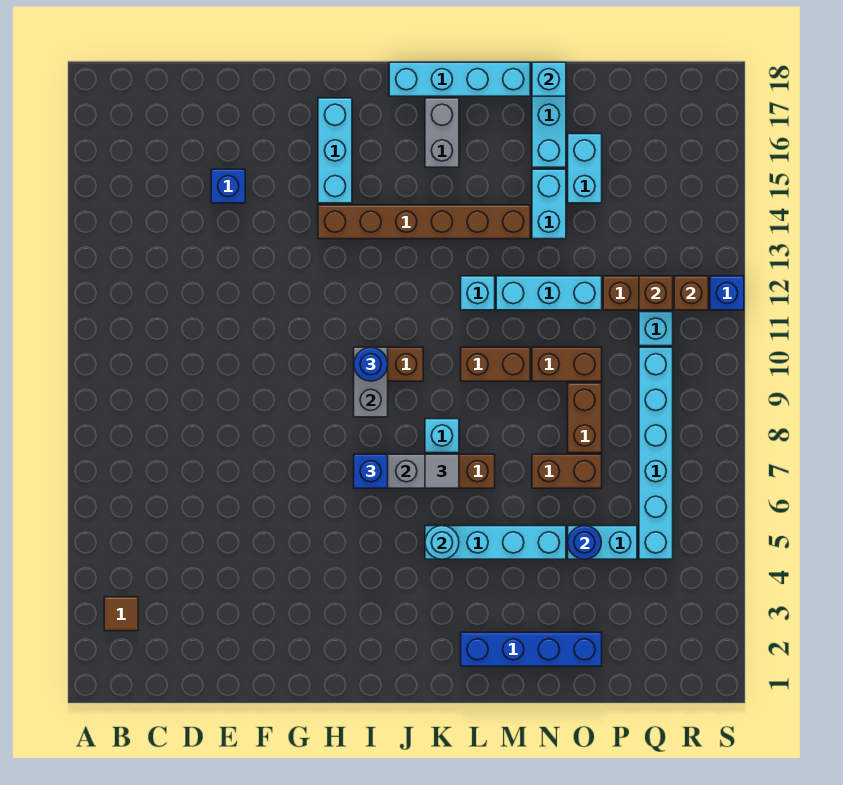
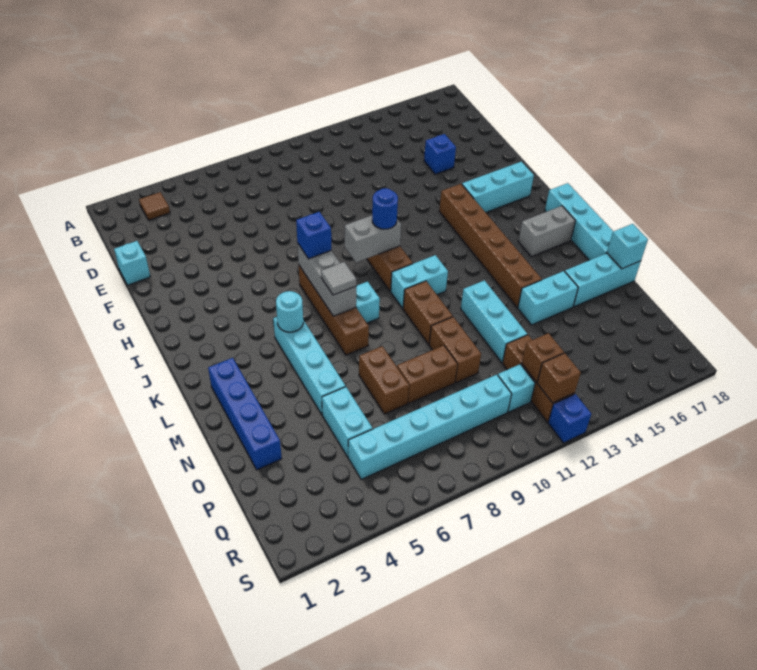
cyan 1x1 brick [461,276,495,310] -> cyan 1x1 brick moved to [114,241,150,285]
blue 1x1 round brick [568,526,601,559] -> none
cyan 1x2 brick [568,134,602,203] -> cyan 1x2 brick moved to [391,255,448,308]

